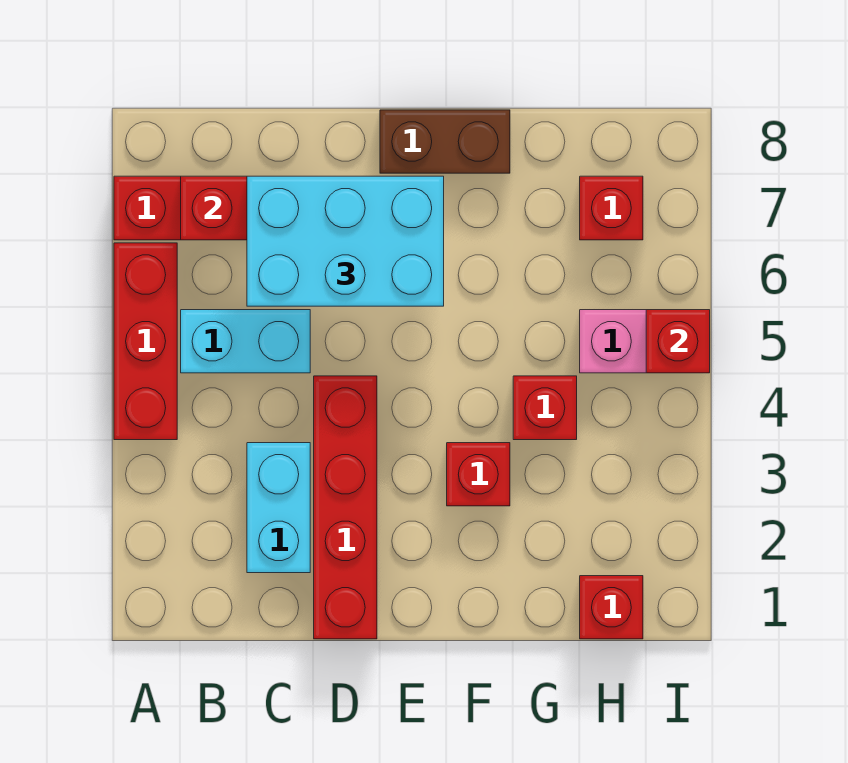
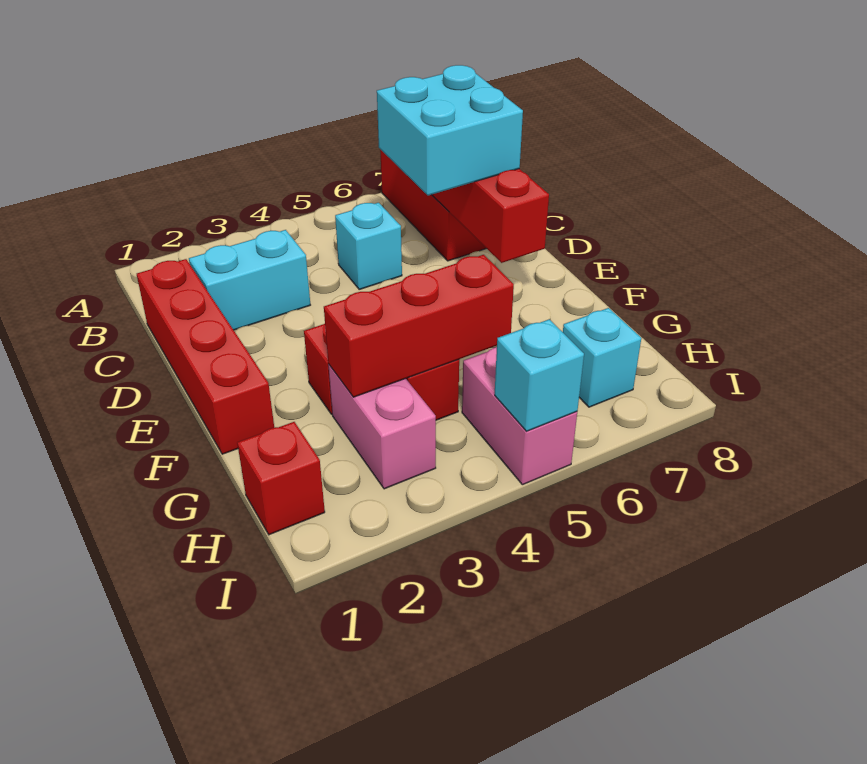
red 1x3 brick [114,243,177,440] -> red 1x3 brick moved to [324,255,514,397]
cyan 1x2 brick [181,310,310,373] -> cyan 1x1 brick [335,203,402,289]
cyan 2x3 brick [247,176,444,306] -> cyan 2x2 brick [377,65,523,195]
red 1x4 brick [314,376,377,639] -> red 1x4 brick turned to [137,259,274,454]
brown 1x2 brick [380,110,510,173] -> none
none -> pink 1x2 brick [328,364,436,489]
red 1x1 brick [580,176,643,240] -> cyan 1x1 brick [563,308,641,407]
red 1x1 brick [646,310,710,373] -> cyan 1x1 brick [495,319,584,431]

